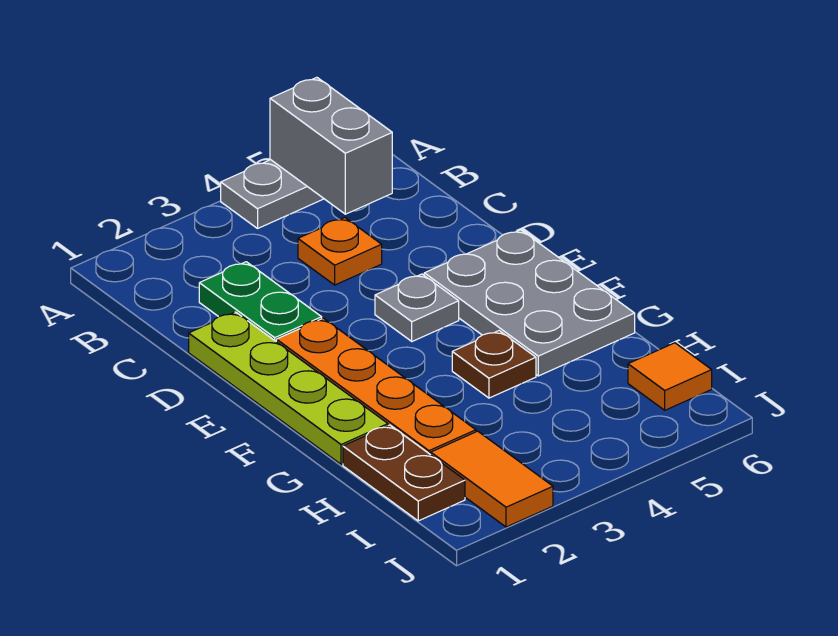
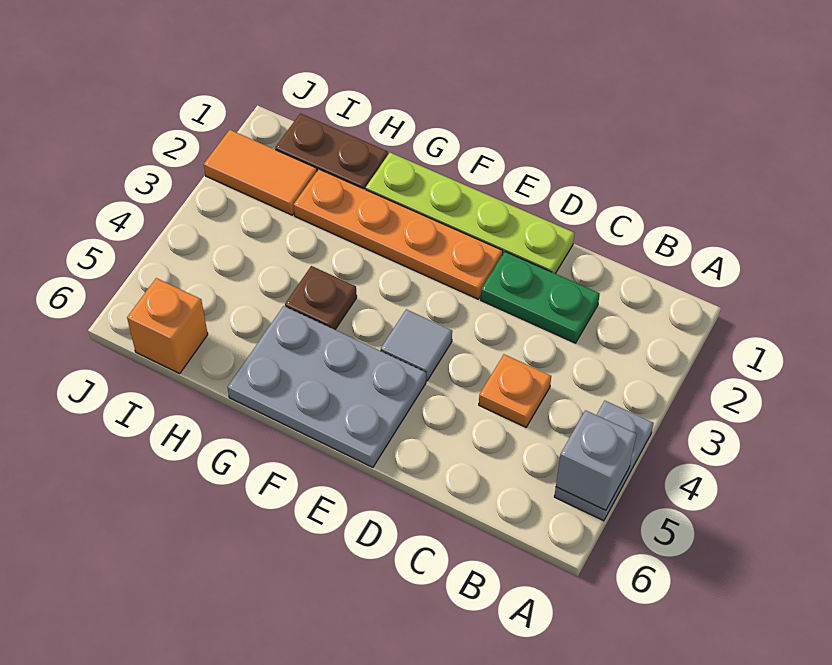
grey 1x2 brick [270,77,392,214] -> grey 1x1 brick [556,410,636,510]
grey 1x1 plate [375,274,459,341] -> grey 1x1 tile [381,309,452,381]
orange 1x1 tile [628,343,712,410] -> orange 1x1 brick [127,278,208,373]

